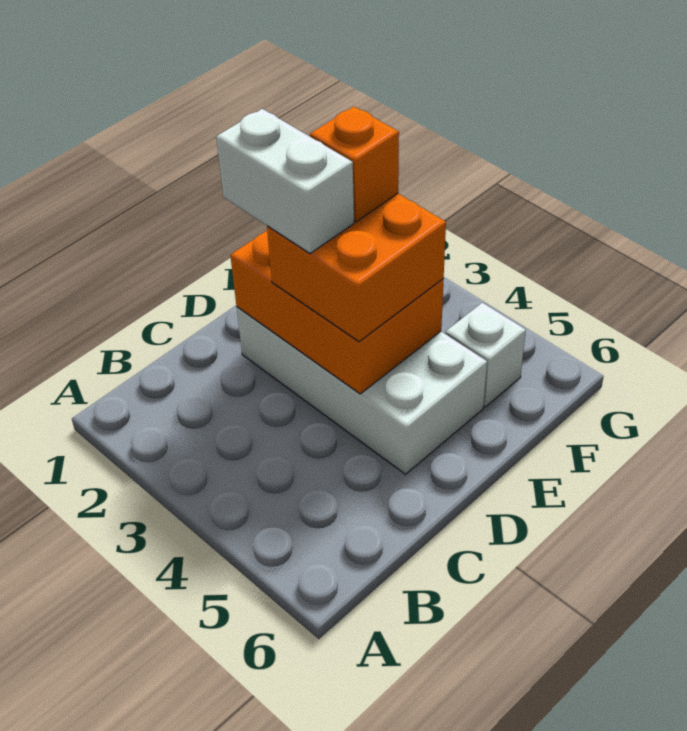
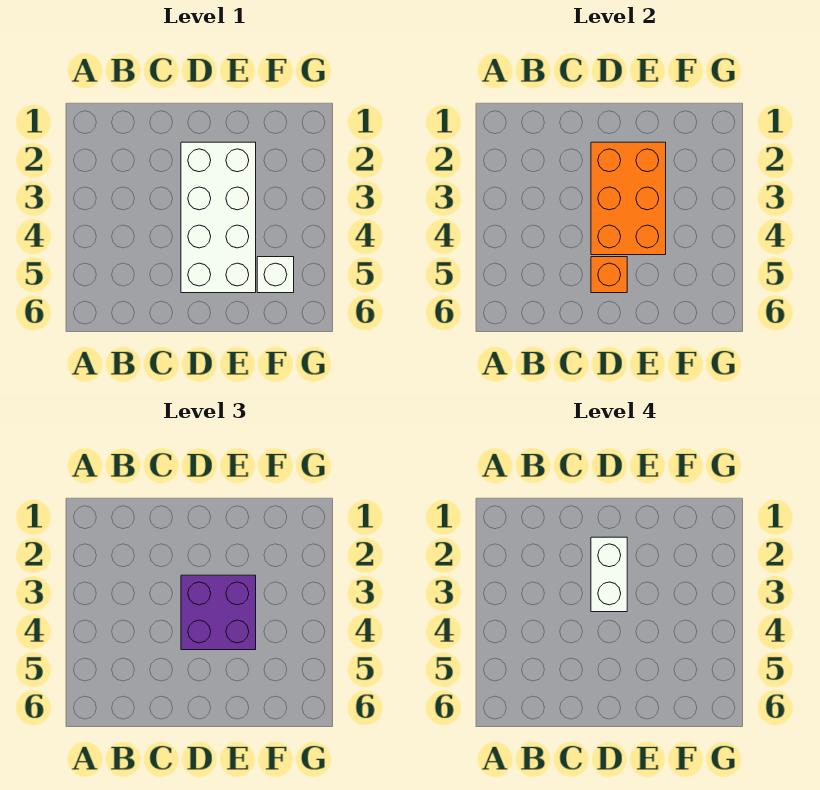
orange 2x2 brick [267,194,446,342] -> purple 2x2 brick [181,575,256,650]
orange 1x1 brick [310,106,399,222] -> orange 1x1 brick moved to [591,257,627,293]

